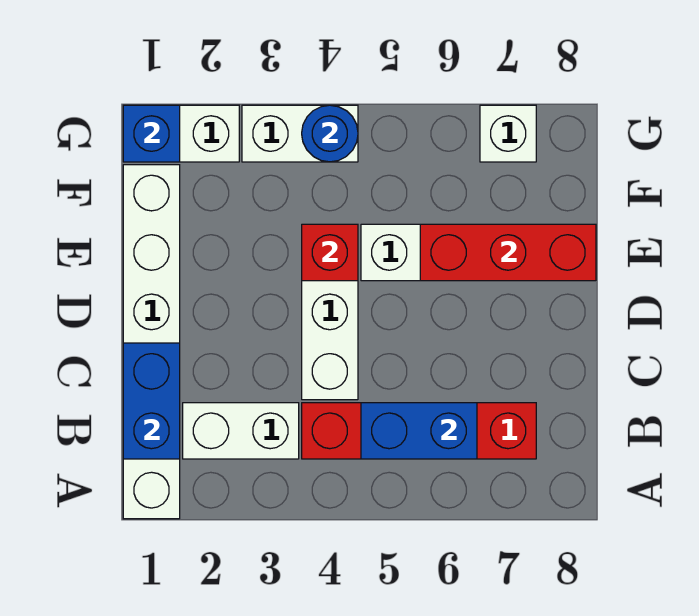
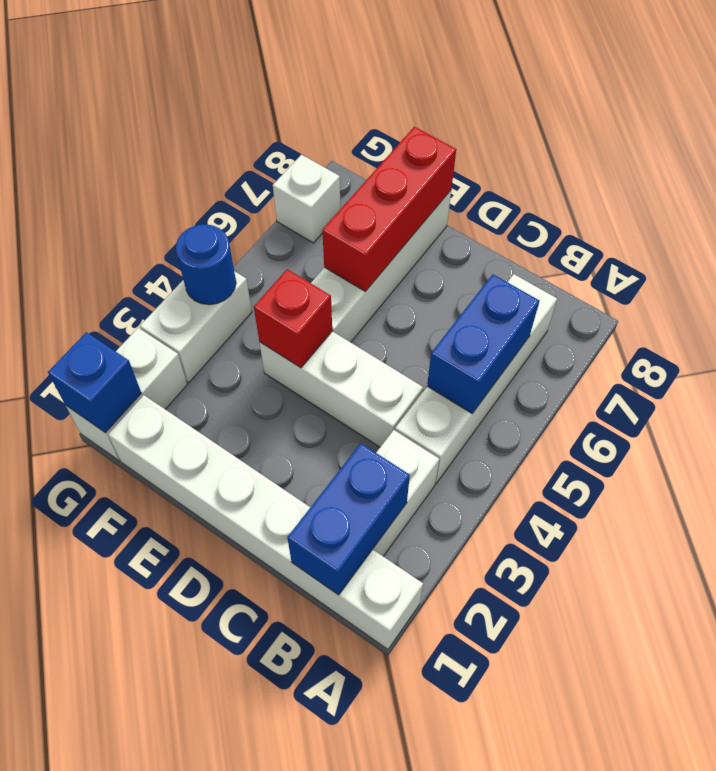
blue 1x2 brick [123,343,180,459] -> blue 1x2 brick turned to [287,443,410,595]
red 1x4 brick [302,403,536,459] -> white 1x4 brick [395,274,557,483]

